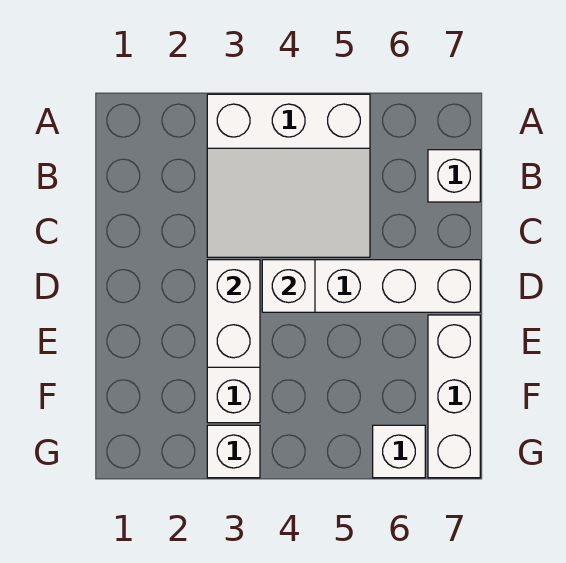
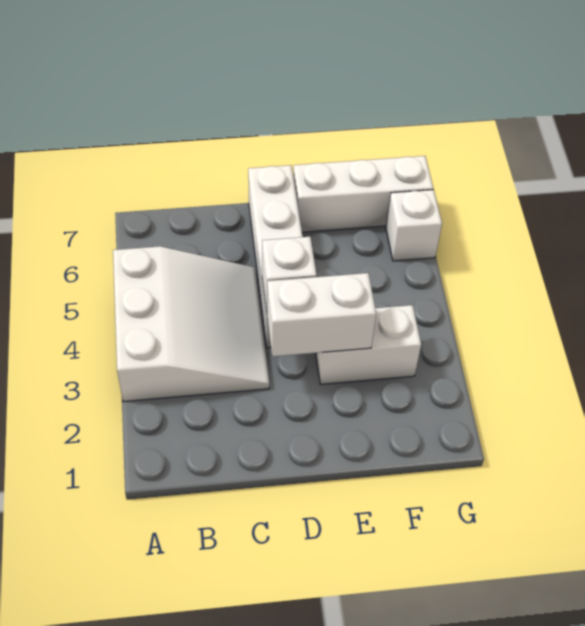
white 1x1 brick [428,150,480,202] -> none
white 1x1 brick [207,425,260,478] -> none

